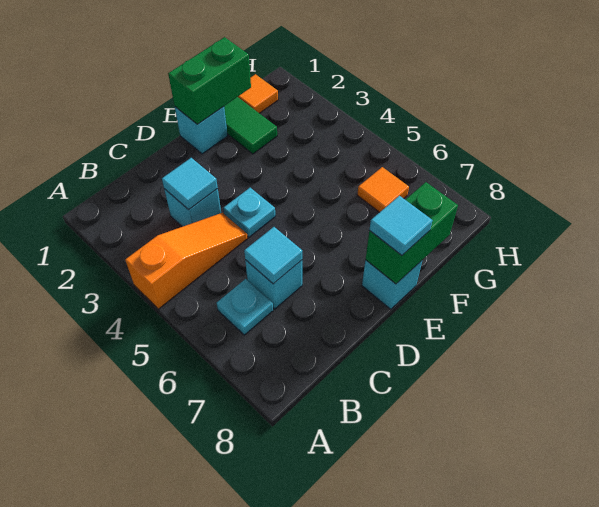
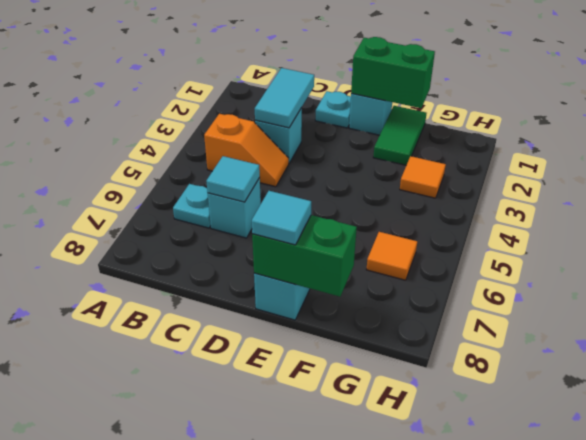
orange 1x3 slope [125,213,248,309] -> orange 1x2 slope [204,114,289,187]
cyan 1x1 tile [162,158,218,210] -> cyan 1x2 tile [255,68,314,128]
cyan 1x1 plate [223,188,275,237] -> cyan 1x1 plate moved to [315,91,351,128]
orange 1x1 tile [238,74,278,113] -> orange 1x1 tile moved to [400,156,446,198]

